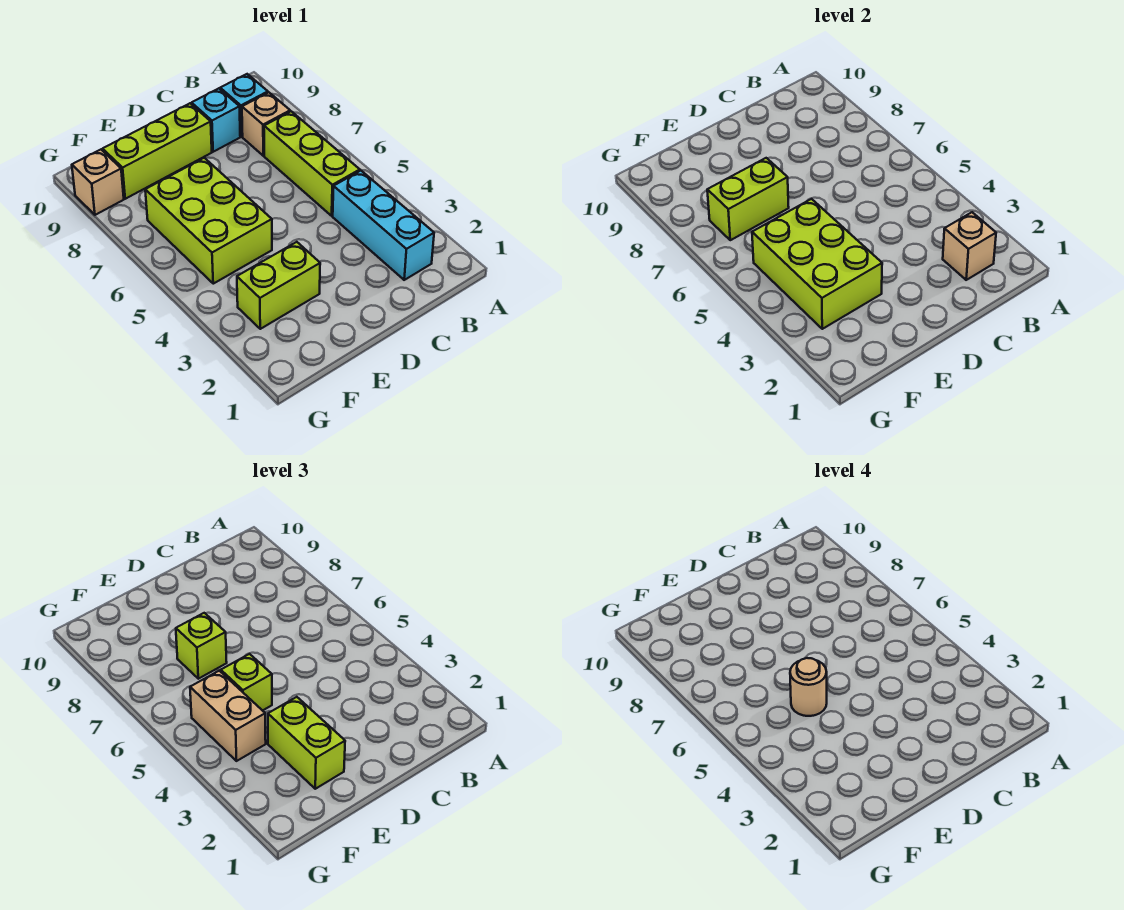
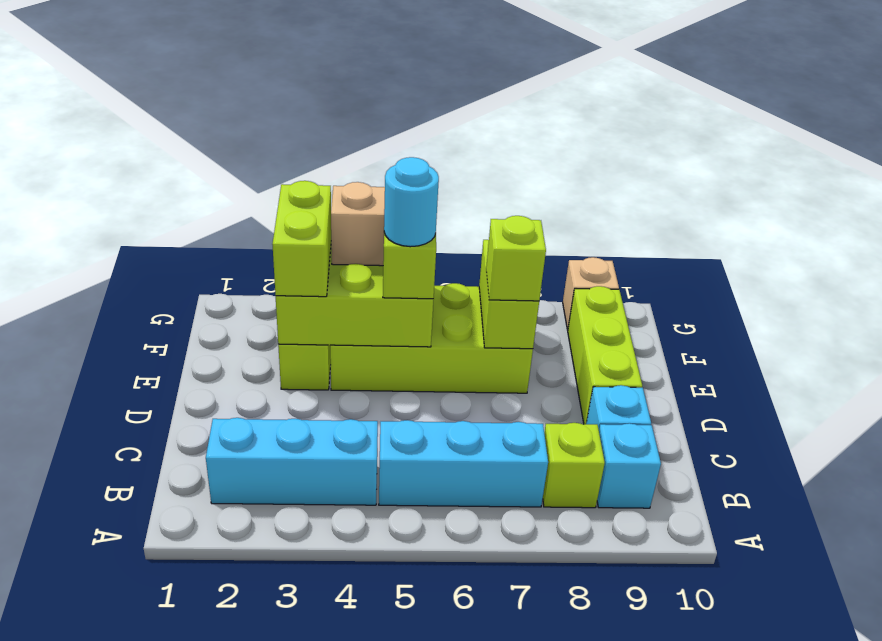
tan 1x1 brick [943,212,996,280] -> none
lime 1x3 brick [264,111,360,216] -> cyan 1x3 brick [379,420,548,507]
tan 1x1 brick [242,92,290,156] -> lime 1x1 brick [543,423,605,508]
lime 1x2 brick [268,697,345,789] -> lime 1x2 brick turned to [272,181,331,297]
lime 2x3 brick [145,158,272,284] -> lime 2x4 brick [330,283,533,393]
tan 1x1 round brick [790,658,827,716] -> cyan 1x1 round brick [384,157,439,247]

